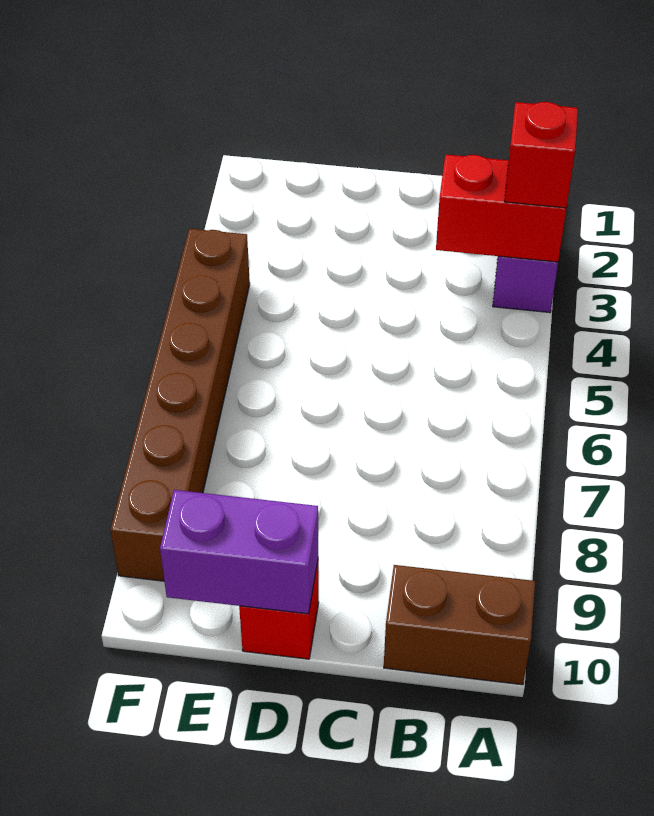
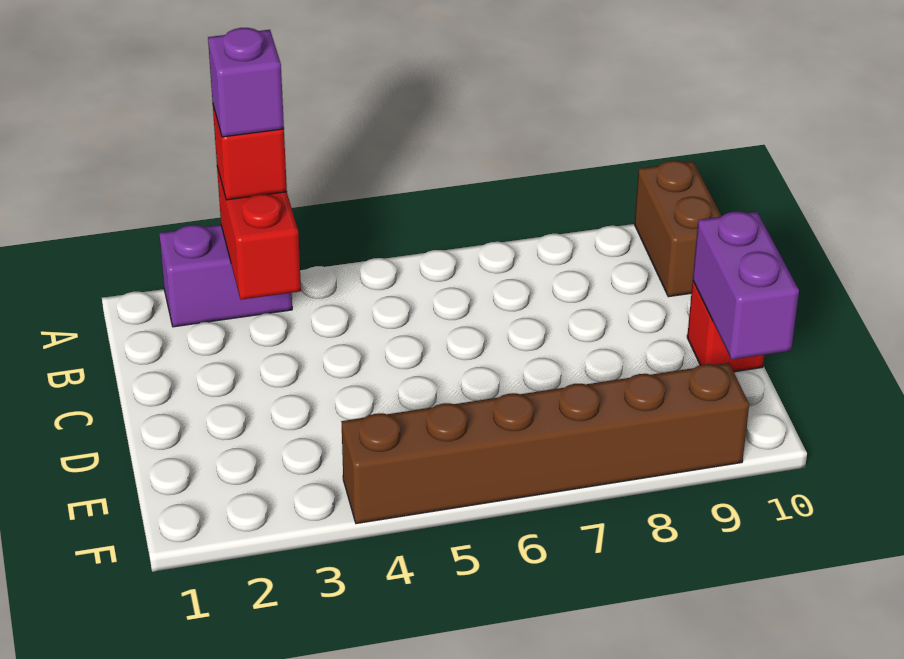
none -> purple 1x1 brick [208,28,284,137]

